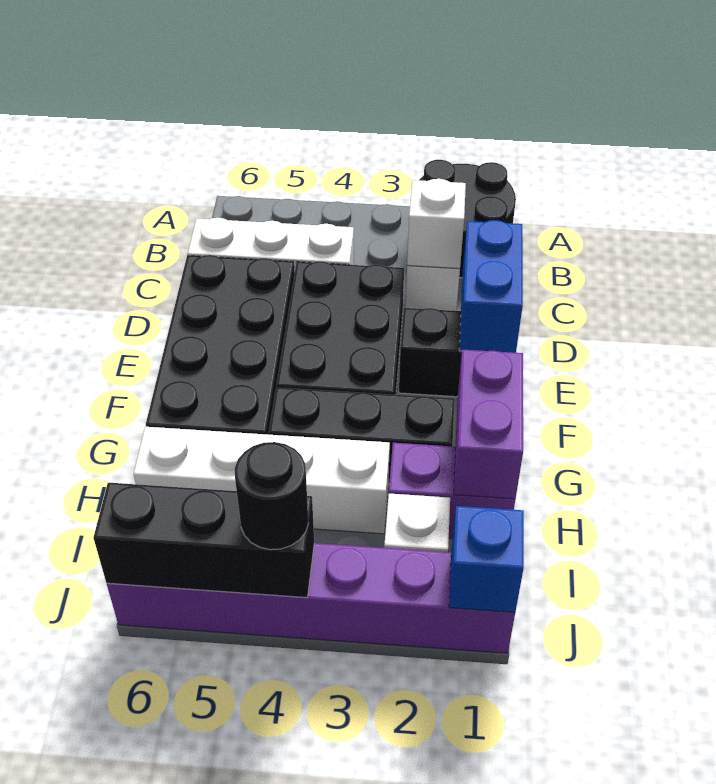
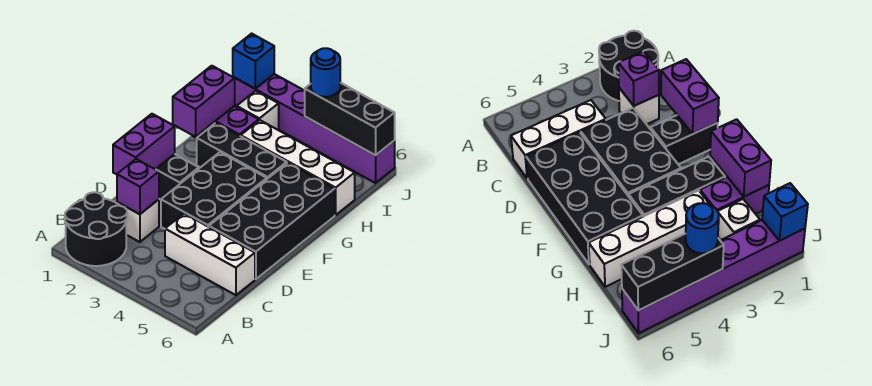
white 1x1 brick [407,179,466,269] -> purple 1x1 brick [117,159,159,214]
blue 1x2 brick [459,220,523,353] -> purple 1x2 brick [113,114,175,174]
black 1x1 round brick [235,442,309,550] -> blue 1x1 round brick [311,48,340,97]

